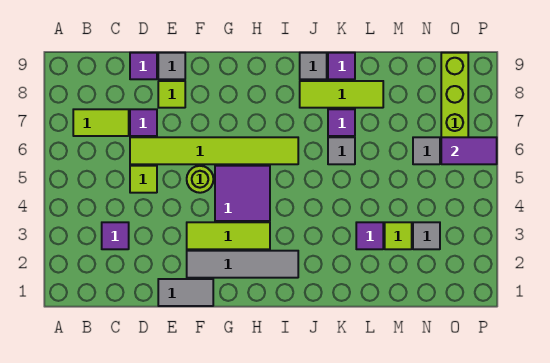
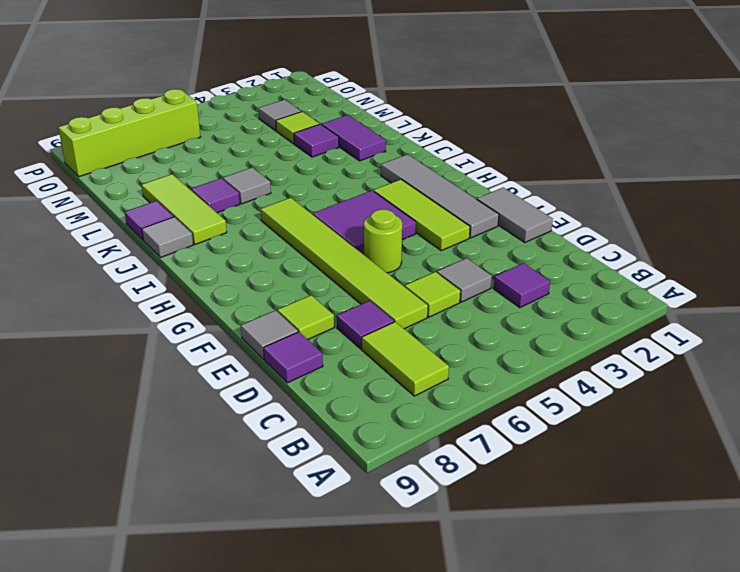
grey 1x1 tile [413,137,440,164] -> grey 1x1 tile moved to [437,258,492,302]
purple 1x2 tile [441,137,497,164] -> purple 1x2 tile moved to [322,115,386,161]

